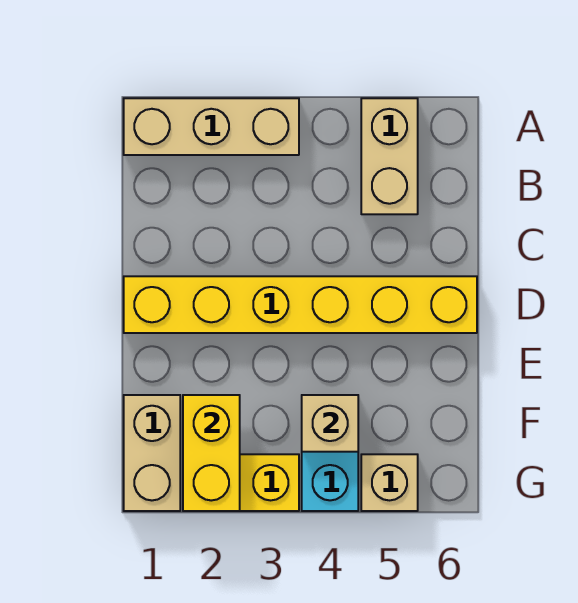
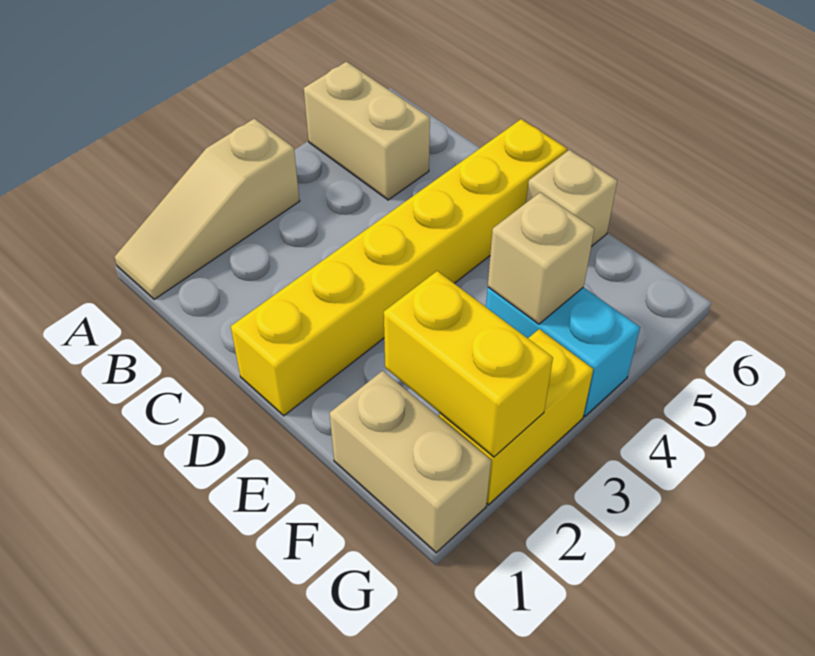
tan 1x3 brick [124,98,299,155] -> tan 1x3 slope [115,119,300,299]
tan 1x1 brick [361,454,418,511] -> tan 1x1 brick moved to [526,150,617,247]

